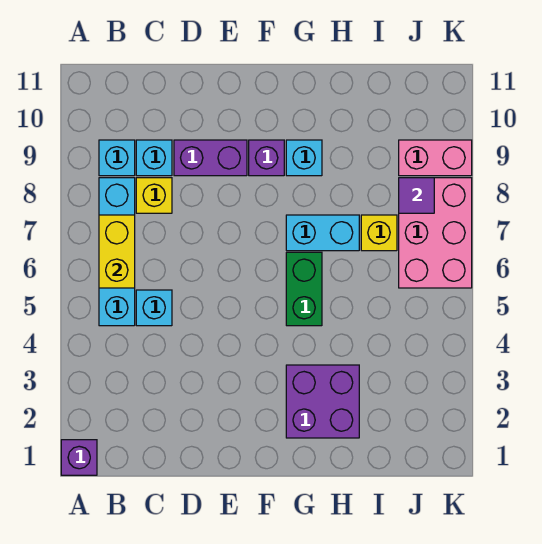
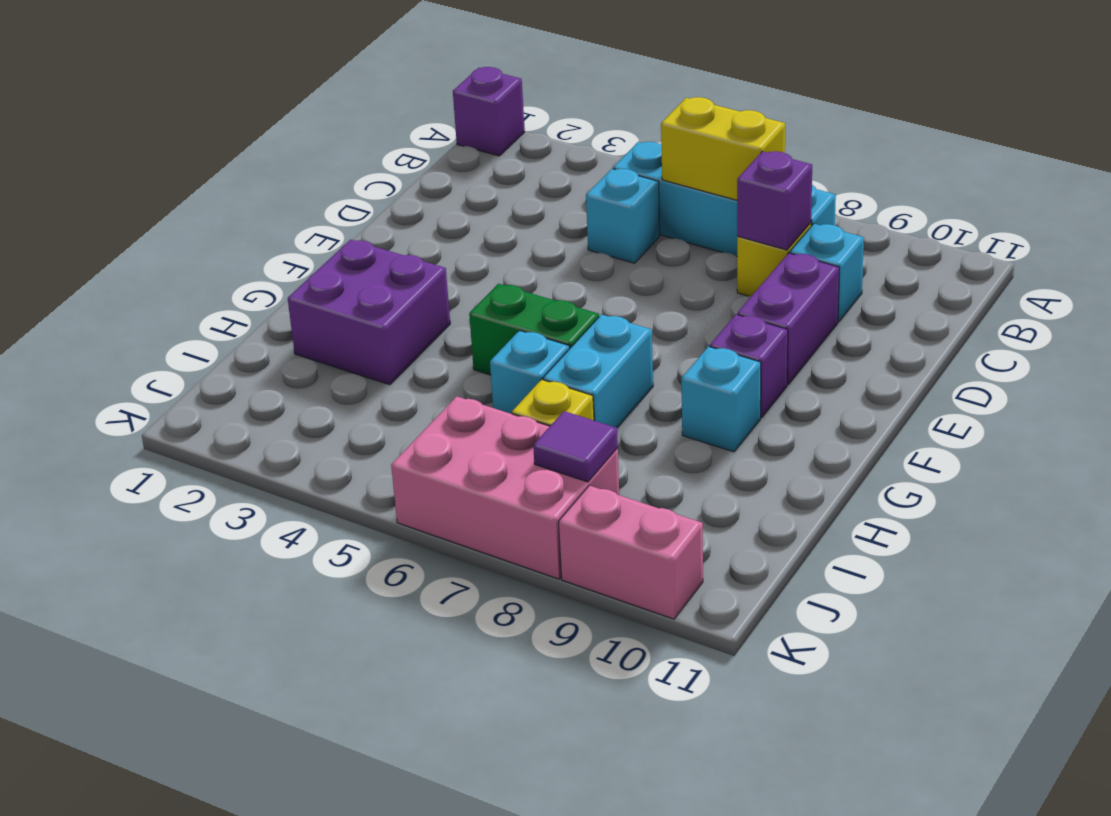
cyan 1x1 brick [99,140,135,176] -> cyan 1x1 brick moved to [490,330,569,414]
none -> purple 1x1 brick [737,151,812,250]
pink 1x2 brick [399,140,472,176] -> pink 1x2 brick turned to [559,485,703,619]

